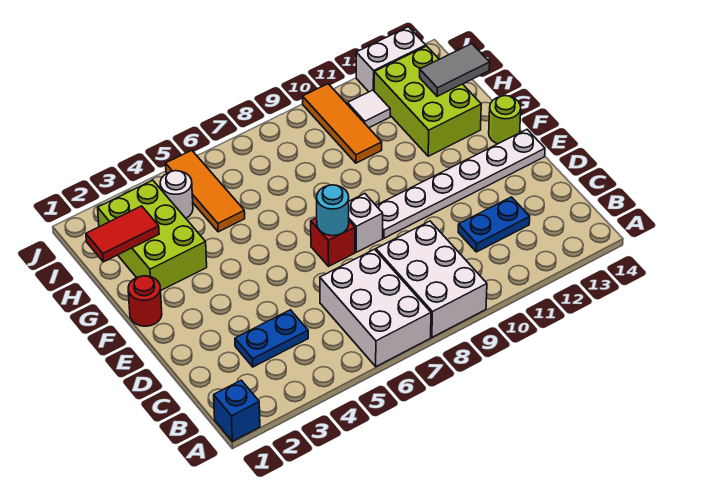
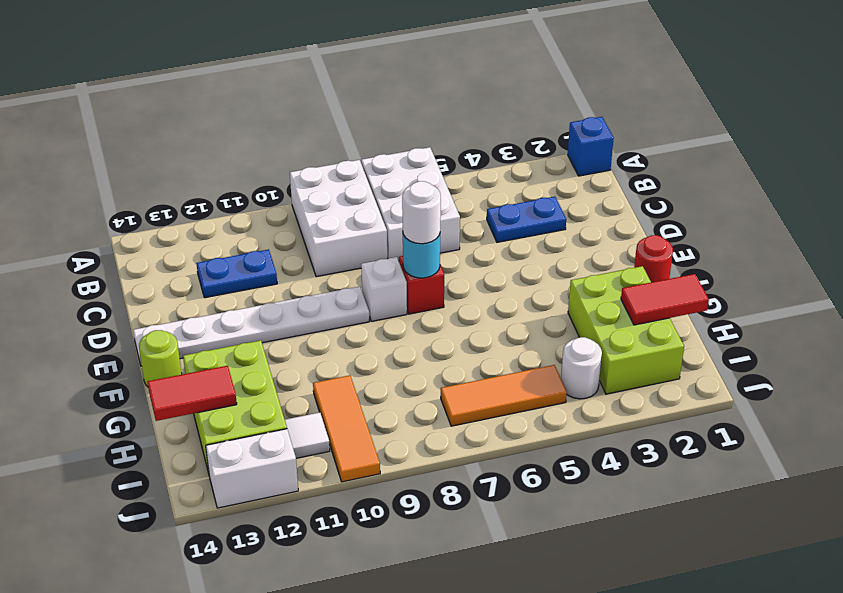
none -> white 1x1 round brick [402,181,441,244]
orange 1x3 tile [166,150,245,232] -> orange 1x3 tile turned to [441,365,567,426]
grey 1x2 tile [420,44,490,96] -> red 1x2 tile [148,366,237,421]

